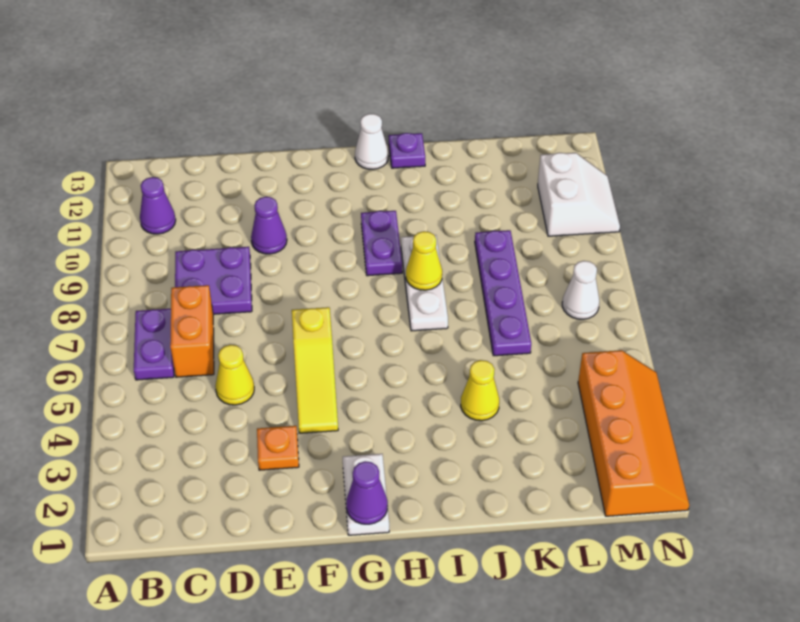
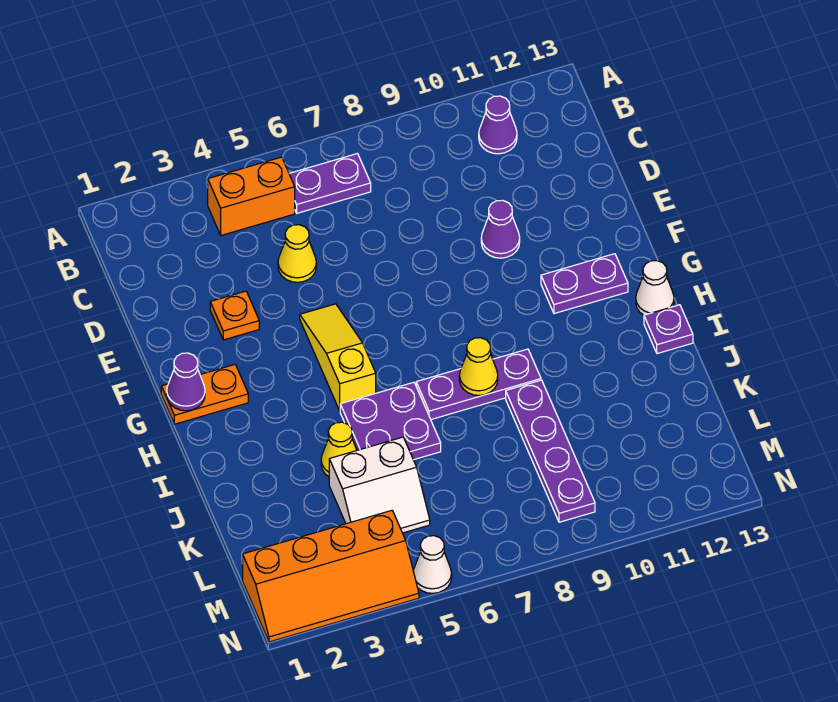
orange 1x2 brick [170,285,214,377] -> orange 1x2 brick moved to [208,157,295,235]
purple 2x2 plate [175,247,252,314] -> purple 2x2 plate moved to [340,382,441,460]
yellow 1x3 slope [292,307,338,433] -> yellow 1x3 slope turned to [300,304,376,411]
white 1x2 plate [343,454,389,535] -> orange 1x2 plate [161,365,248,424]
purple 1x2 plate [361,211,402,276] -> purple 1x2 plate moved to [541,254,628,314]
white 1x3 plate [401,235,448,331] -> purple 1x3 plate [416,349,541,419]
purple 1x4 plate [475,230,531,356] -> purple 1x4 plate turned to [506,380,595,522]
white 1x1 cone [562,261,599,319] -> white 1x1 cone moved to [414,536,452,593]
white 2x2 slope [538,153,620,236] -> white 2x2 slope moved to [329,437,430,533]

